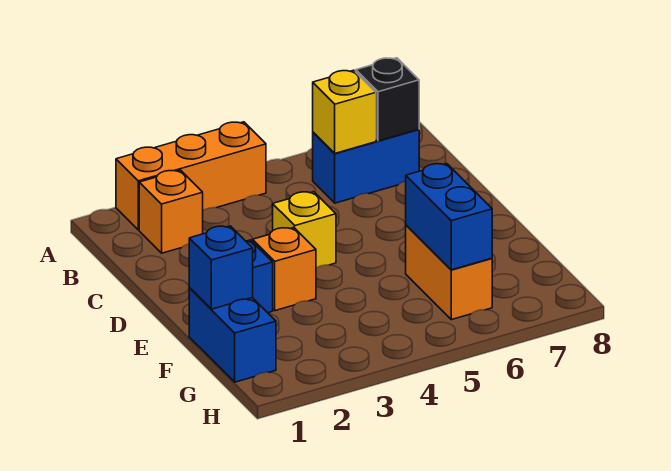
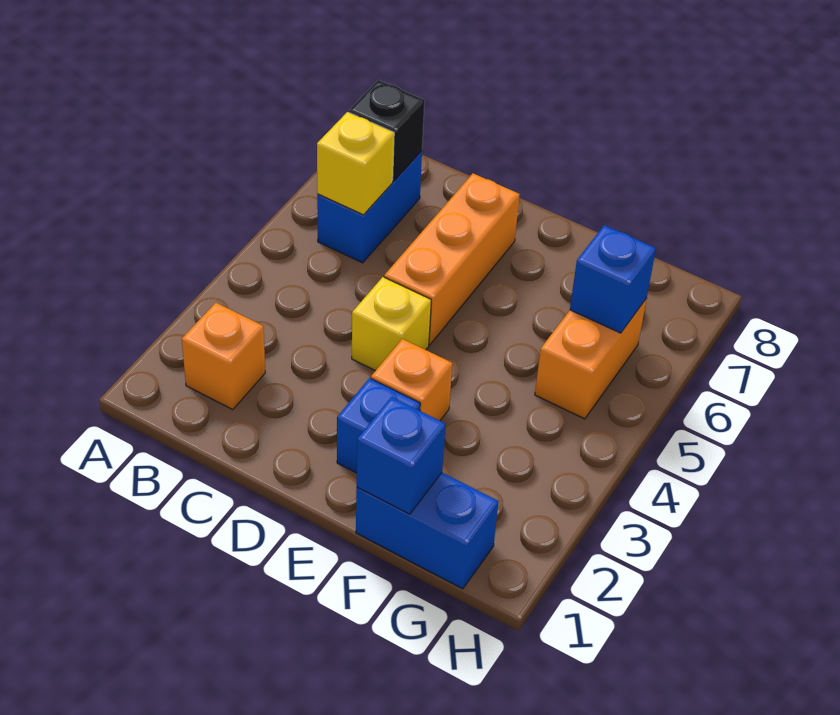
orange 1x3 brick [116,122,266,230] -> orange 1x3 brick moved to [384,173,520,345]
orange 1x2 brick [406,225,492,320] -> orange 1x2 brick turned to [535,298,647,419]
blue 1x2 brick [406,164,492,270] -> blue 1x1 brick [570,225,656,333]

